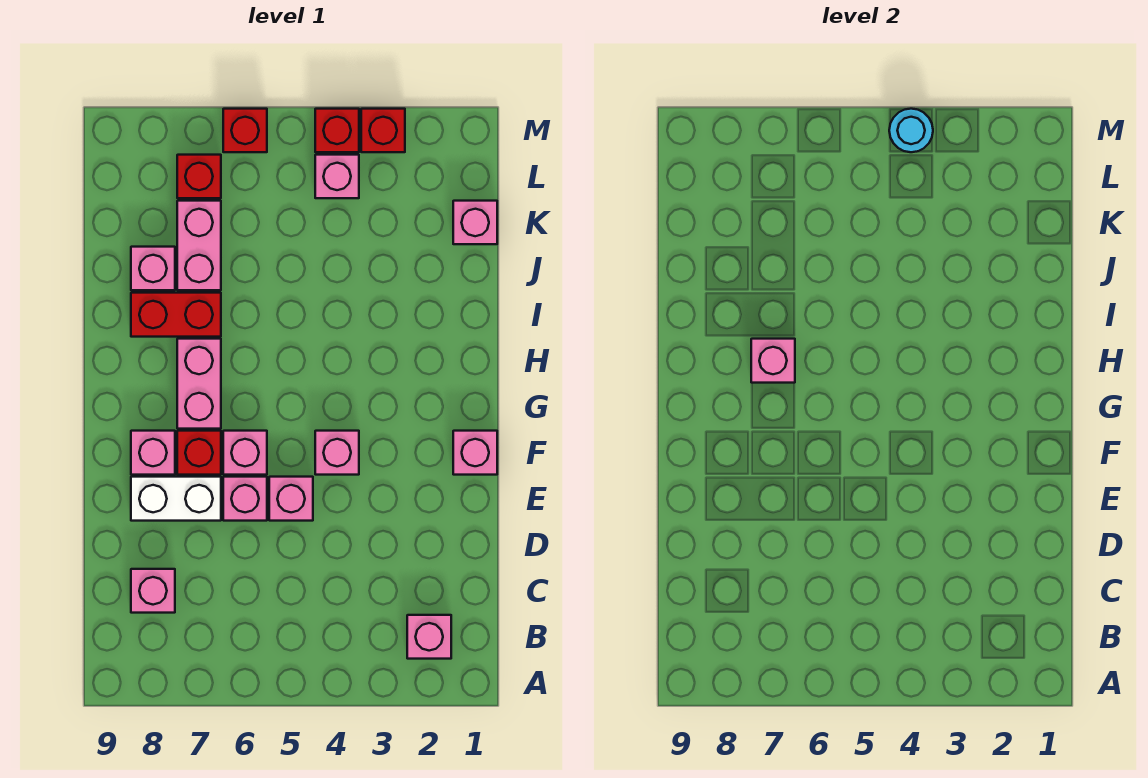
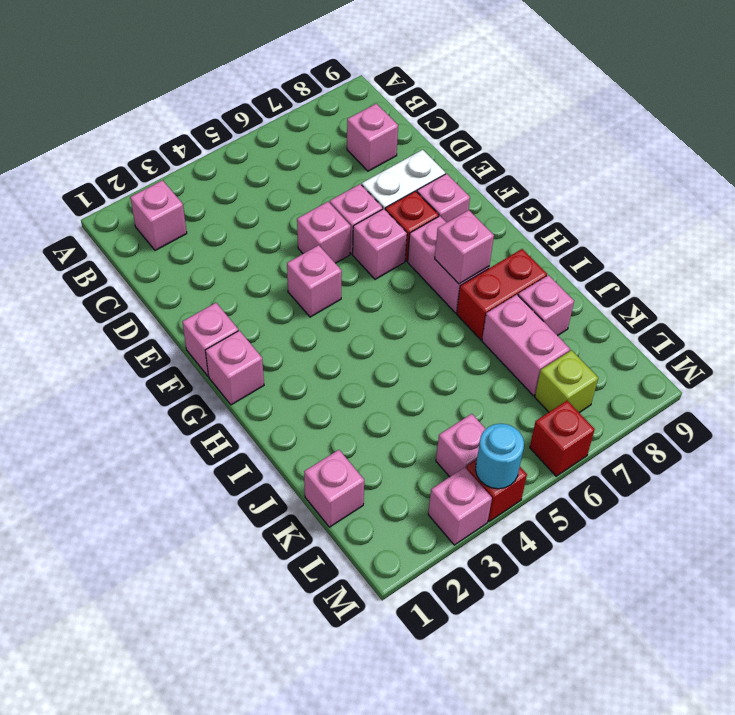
none -> pink 1x1 brick [205,331,264,405]
red 1x1 brick [177,155,221,198] -> lime 1x1 brick [535,350,598,413]
red 1x1 brick [361,109,405,152] -> pink 1x1 brick [428,467,492,545]

